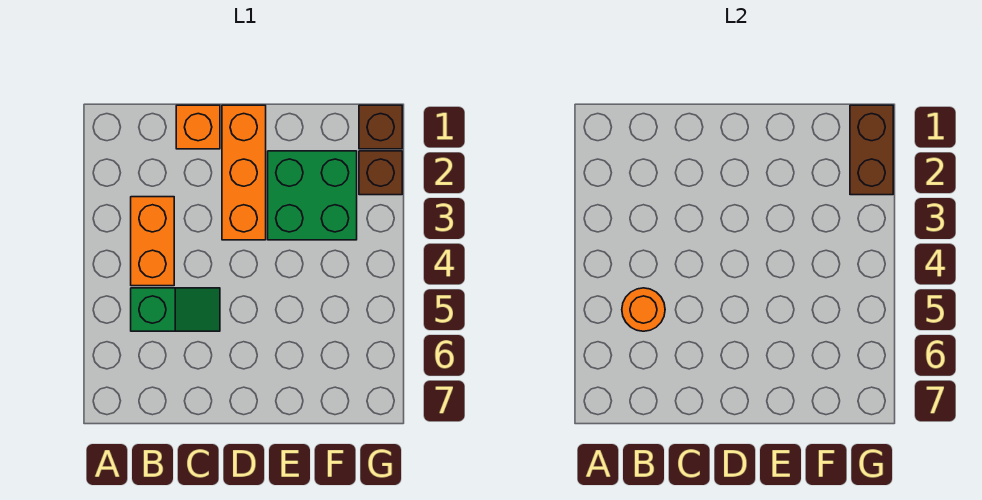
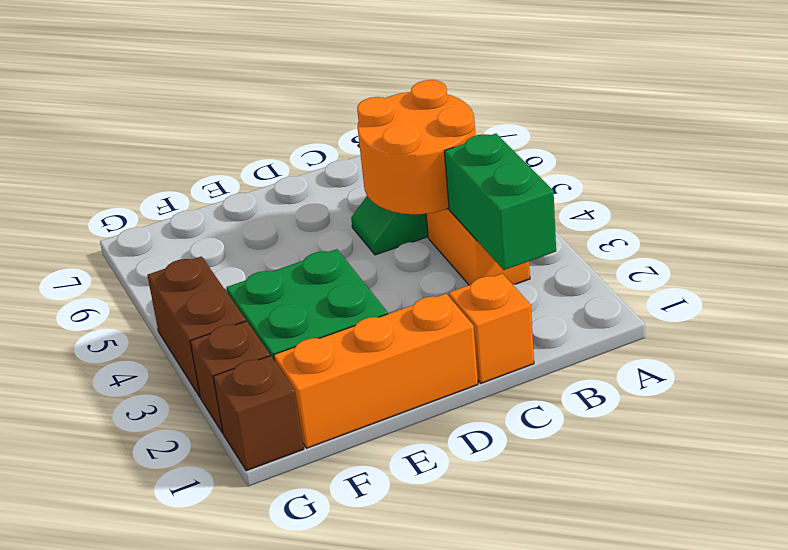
none -> green 1x2 brick [444,134,556,270]
orange 1x1 round brick [622,288,665,331] -> orange 2x2 round brick [357,80,476,214]
orange 1x3 brick [222,105,266,240] -> orange 1x3 brick turned to [274,294,478,448]
brown 1x2 brick [850,105,893,195] -> brown 1x2 brick moved to [147,257,246,397]

